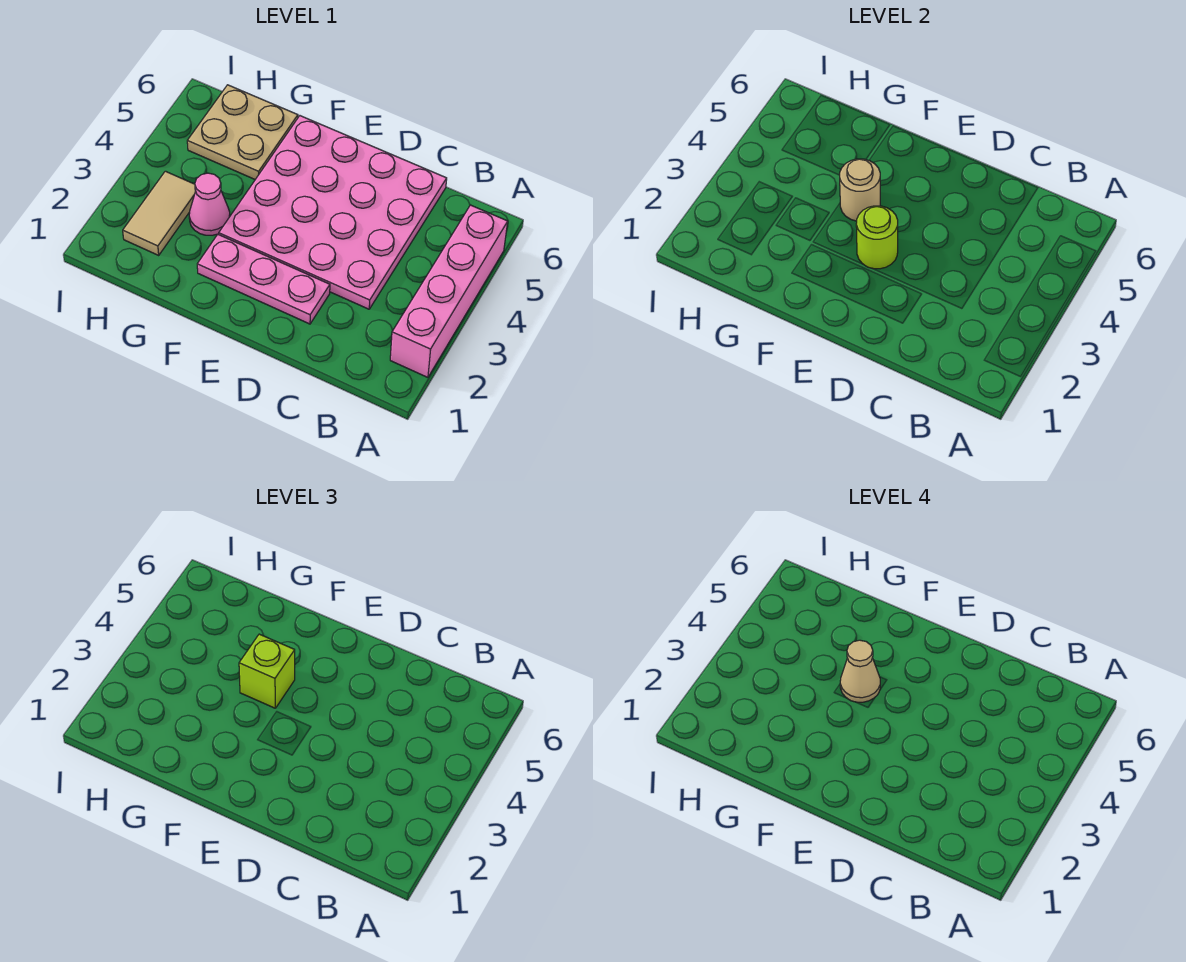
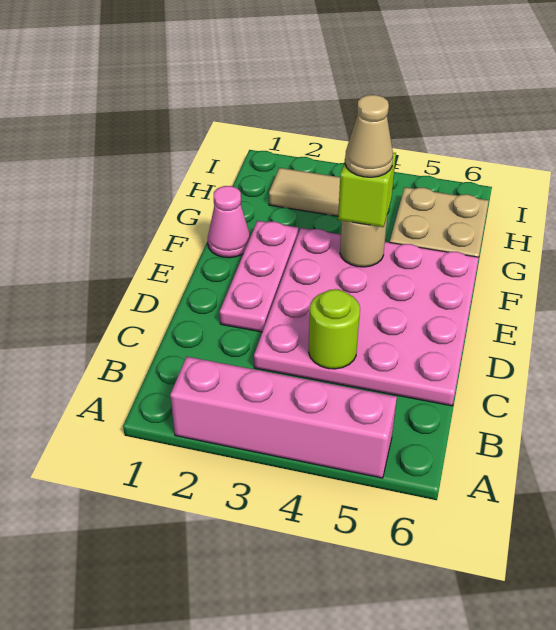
lime 1x1 round brick [856,206,898,269] -> lime 1x1 round brick moved to [309,289,360,369]
pink 1x1 cone [189,173,230,235] -> pink 1x1 cone moved to [208,186,250,258]

